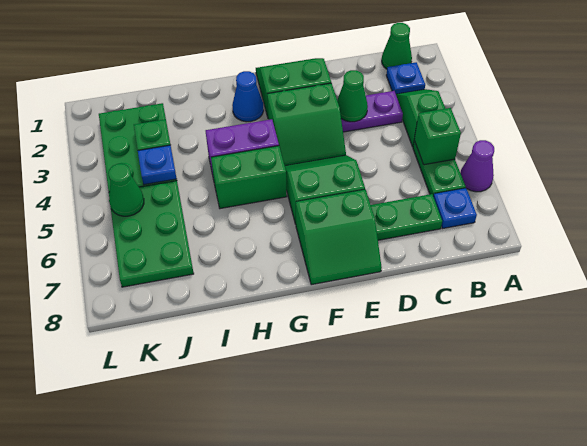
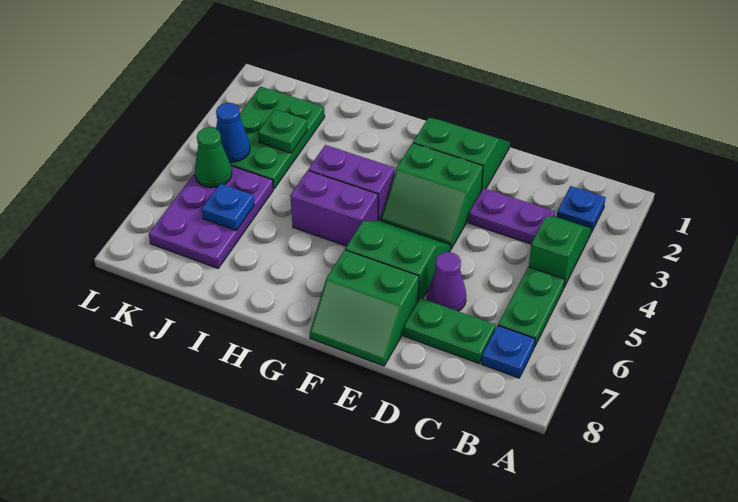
purple 1x1 cone [461,140,494,192] -> purple 1x1 cone moved to [427,252,466,311]
green 1x1 cone [382,23,412,69] -> none
green 1x1 brick [414,108,461,165] -> none
green 1x1 cone [337,70,368,122] -> none
blue 1x1 cone [232,71,264,122] -> blue 1x1 cone moved to [216,103,250,162]
green 1x2 brick [211,146,287,209] -> purple 1x2 brick [290,170,378,246]
blue 1x1 plate [138,145,177,185] -> blue 1x1 plate moved to [202,183,254,230]
green 2x3 plate [109,181,194,287] -> purple 2x3 plate [149,166,273,268]

